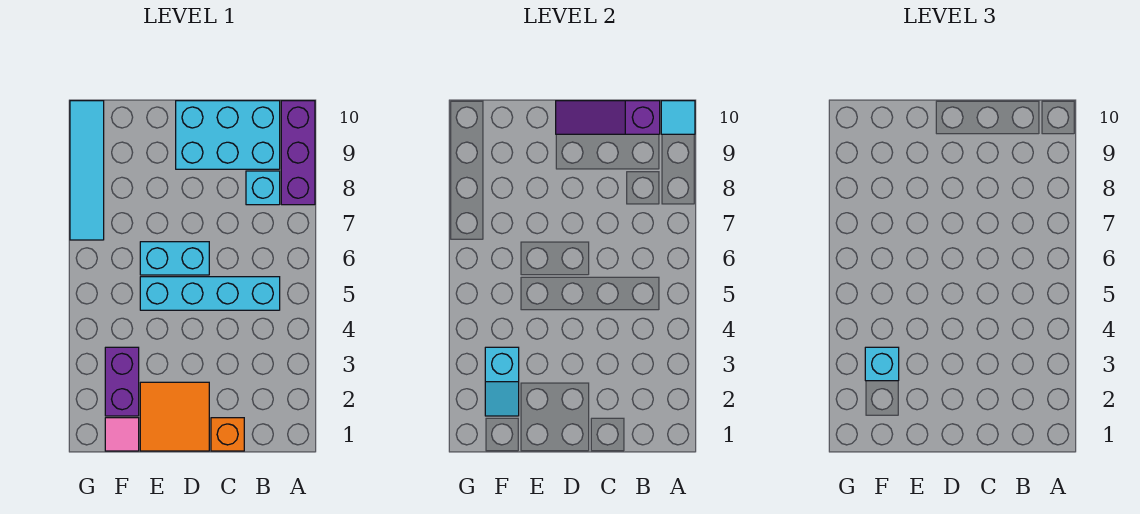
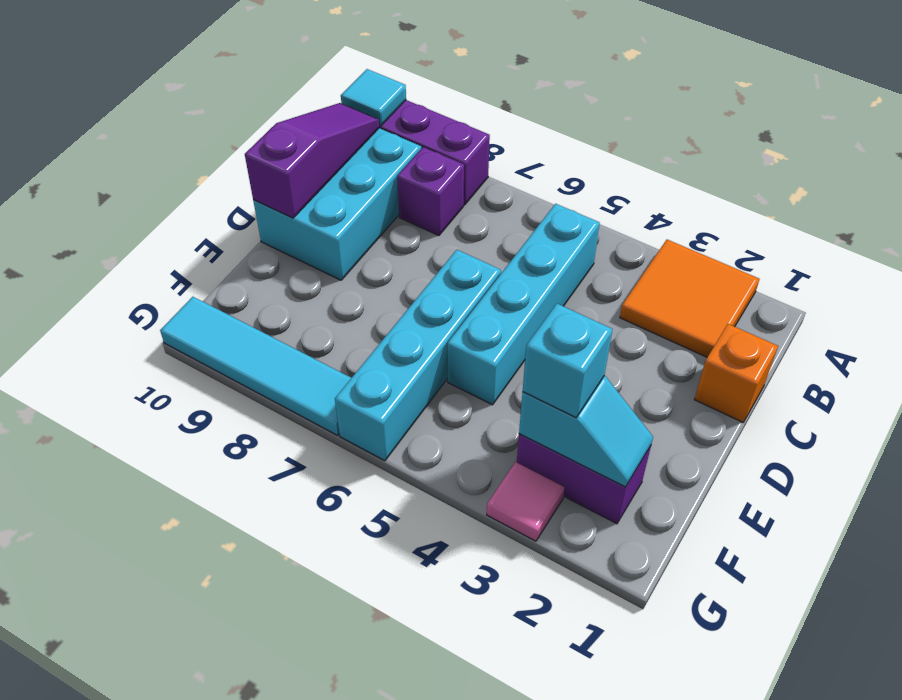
cyan 1x1 brick [246,171,280,205] -> purple 1x1 brick [397,147,464,236]
purple 1x3 slope [556,101,660,134] -> purple 1x3 slope turned to [245,103,379,218]
orange 2x2 tile [140,382,209,451] -> orange 2x2 tile moved to [620,240,759,357]
cyan 1x2 brick [140,242,209,275] -> cyan 1x4 brick [335,250,501,461]
pink 1x1 tile [105,418,139,451] -> pink 1x1 tile moved to [487,462,565,541]

